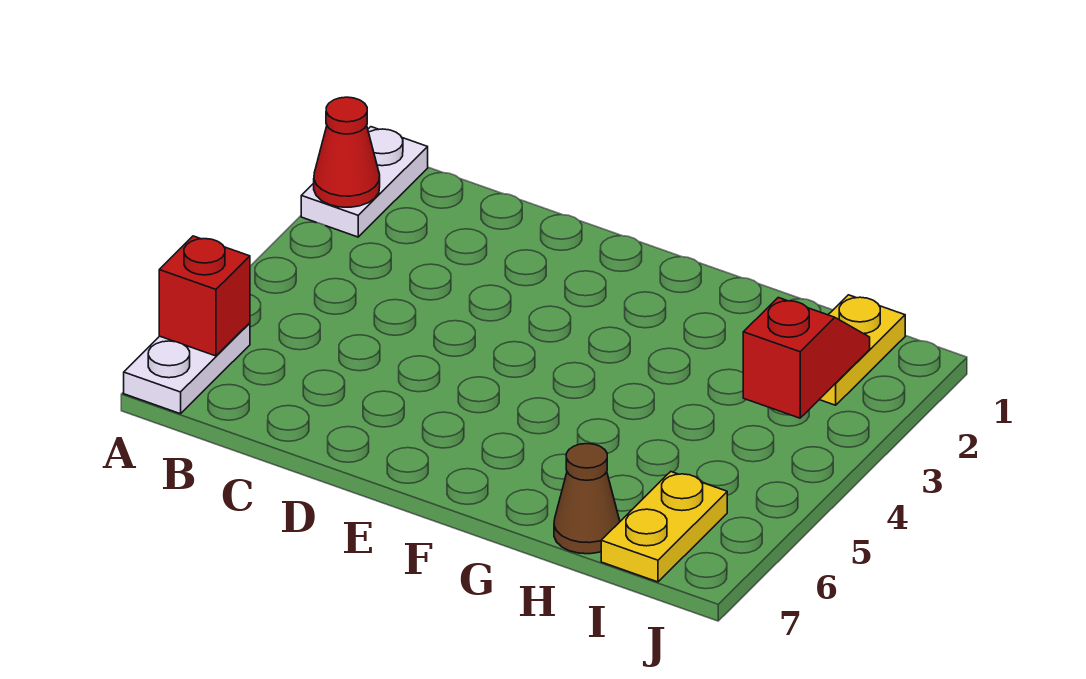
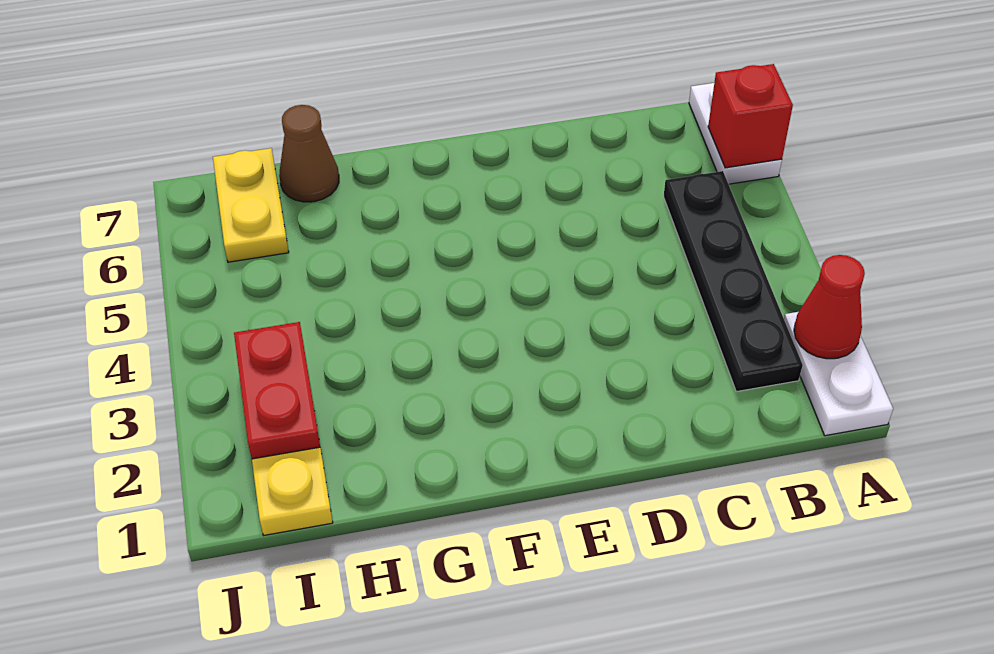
none -> black 1x4 plate [664,171,803,392]
red 1x2 slope [743,298,870,418] -> red 1x2 plate [234,322,320,459]

